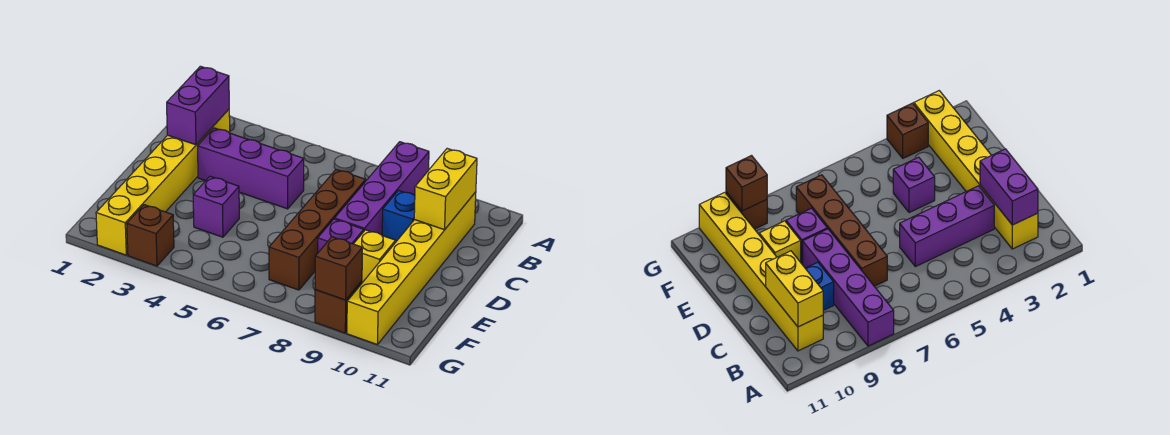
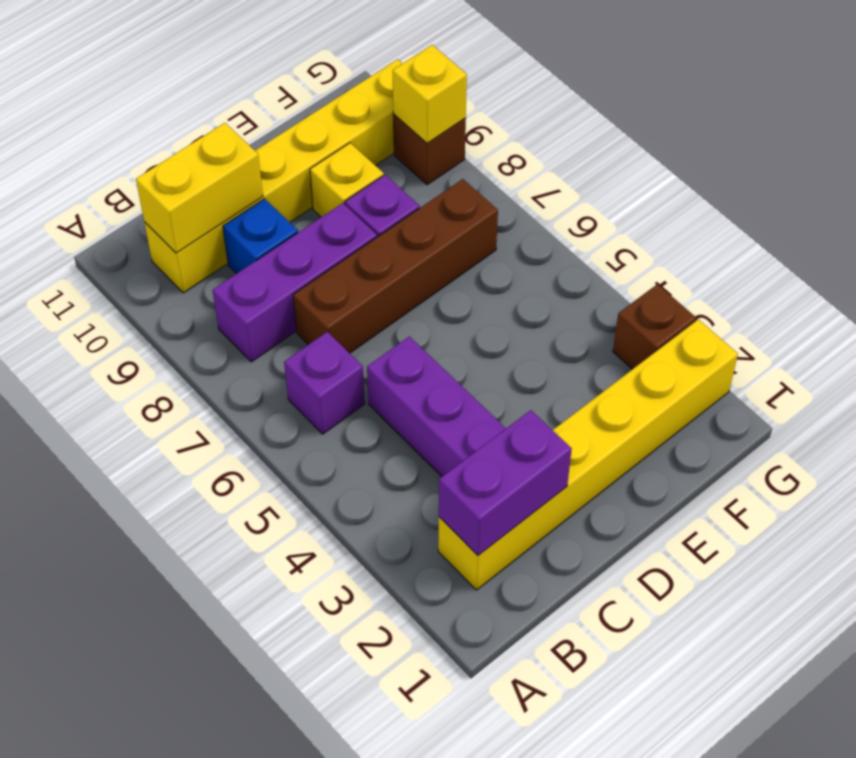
purple 1x4 brick [335,142,429,235] -> purple 1x3 brick [212,203,377,362]
purple 1x1 brick [193,176,239,237] -> purple 1x1 brick moved to [284,332,365,434]
brown 1x1 brick [315,237,362,300] -> yellow 1x1 brick [393,45,467,143]

